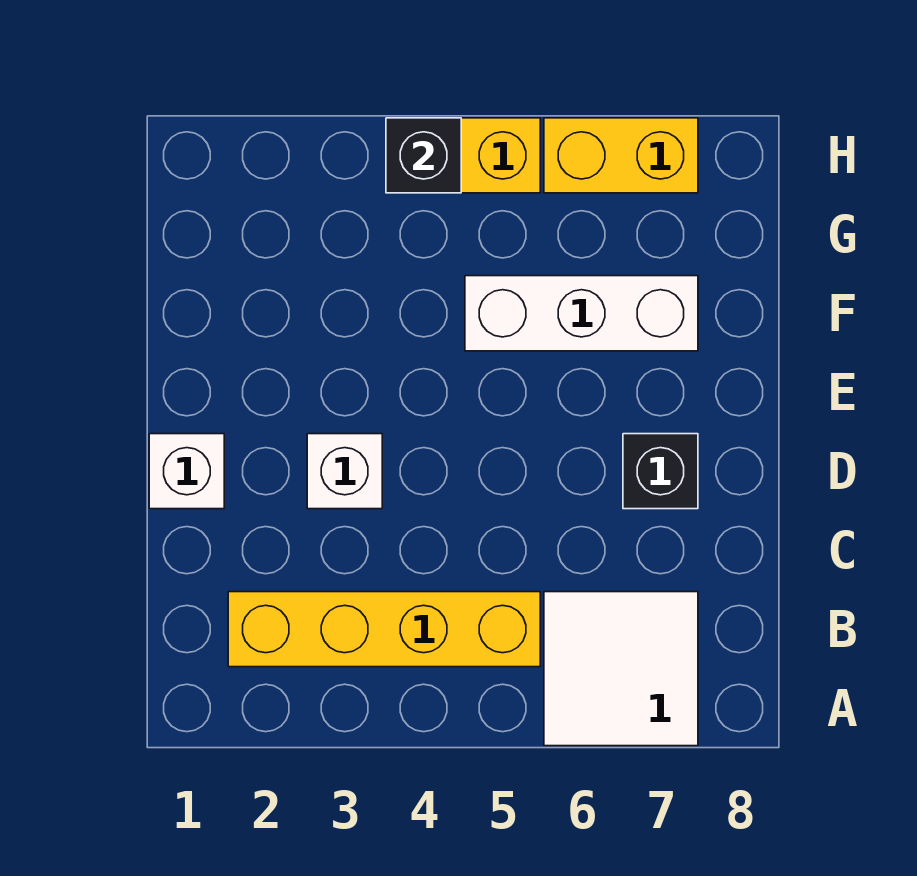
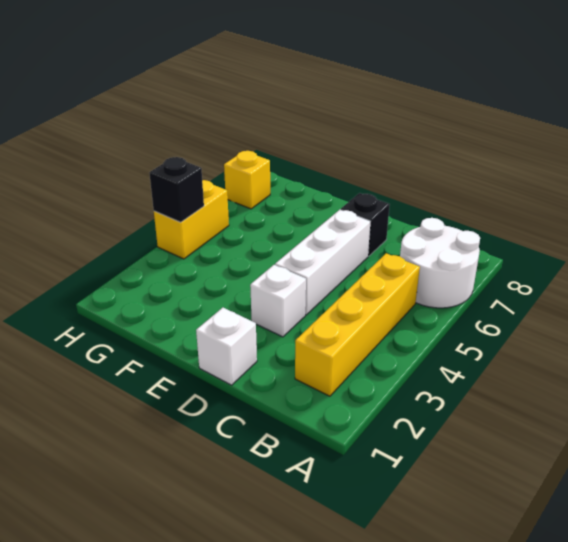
white 2x2 tile [544,592,698,746] -> white 2x2 round brick [400,218,480,308]
white 1x3 brick [465,276,698,351] -> white 1x3 brick moved to [275,210,371,315]
yellow 1x2 brick [544,118,698,193] -> yellow 1x1 brick [224,151,270,209]

